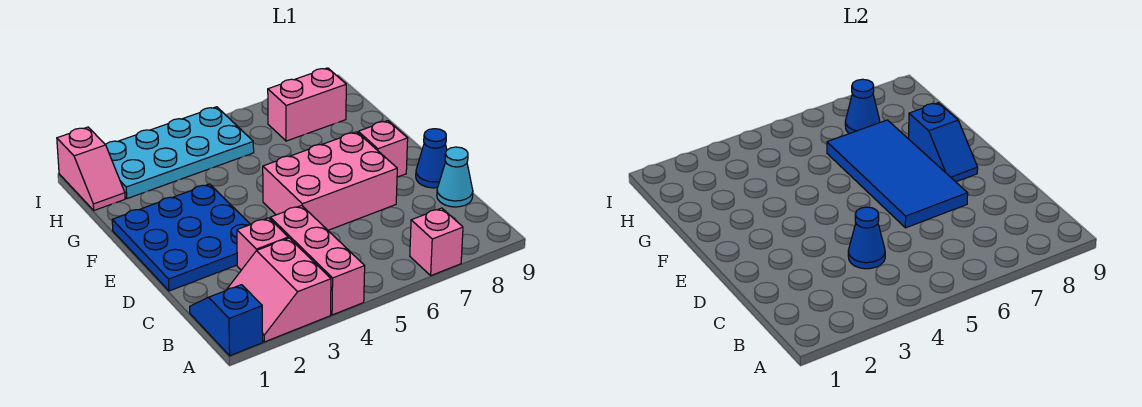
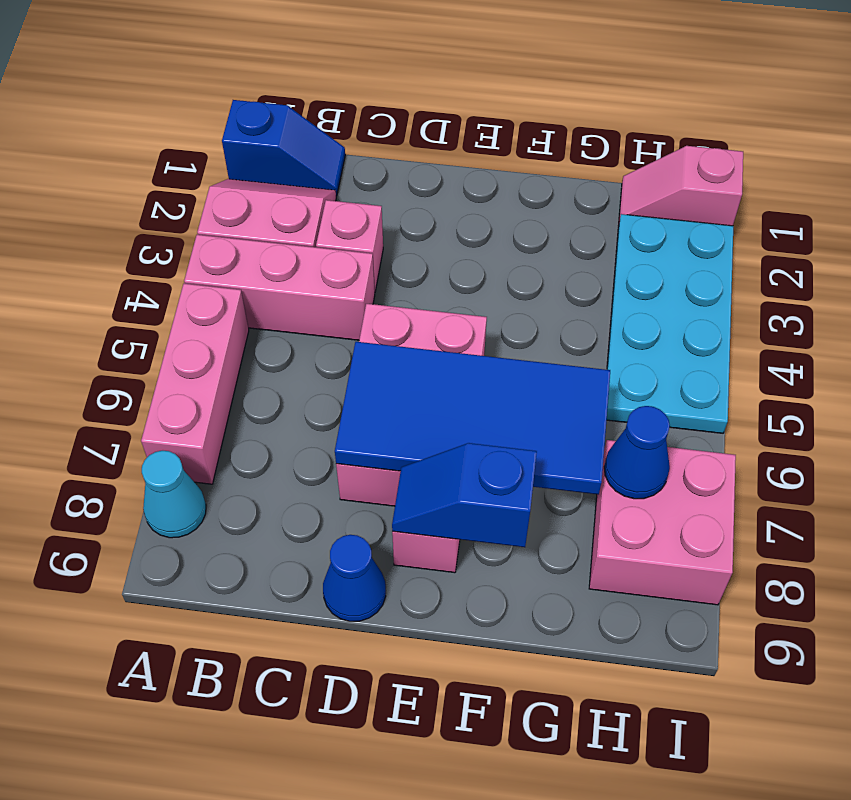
pink 1x1 brick [410,208,463,276] -> pink 1x3 brick [141,283,249,484]
blue 1x1 cone [848,207,885,269] -> none
cyan 1x1 cone [437,147,473,207] -> cyan 1x1 cone moved to [142,451,206,538]
blue 3x3 plate [112,184,250,291] -> none
pink 1x2 brick [268,68,346,141] -> pink 2x2 brick [589,440,736,605]

